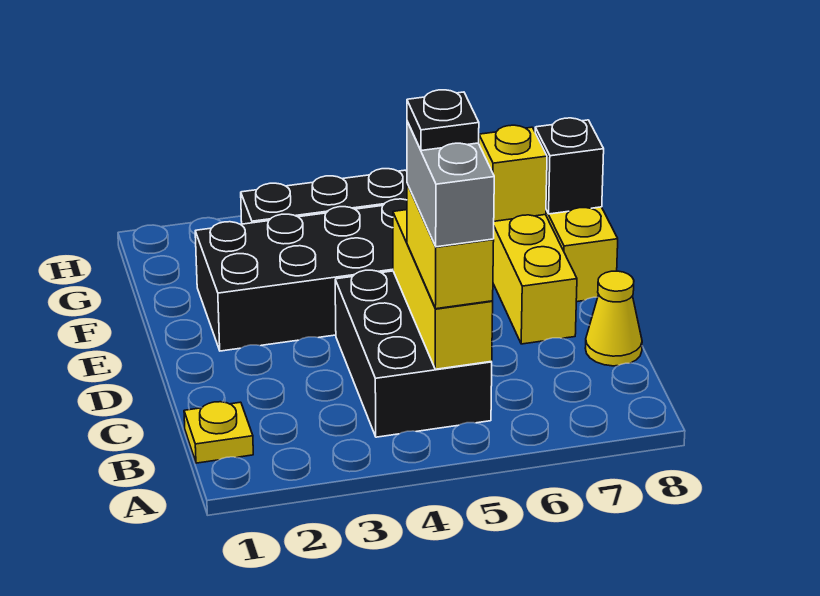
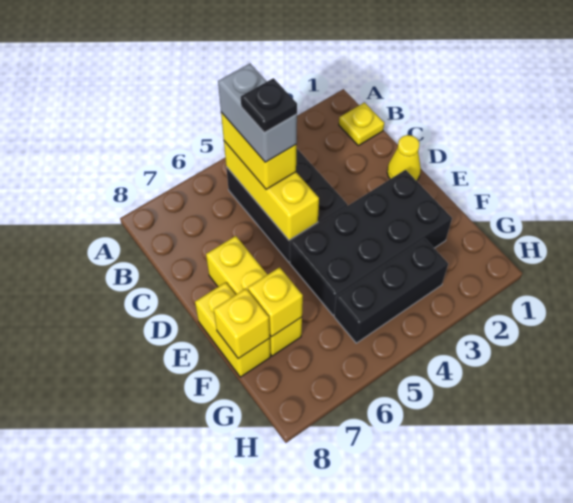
yellow 1x1 cone [585,271,642,366] -> yellow 1x1 cone moved to [387,135,421,181]
black 1x1 brick [535,118,604,214] -> yellow 1x1 brick [214,289,270,359]

